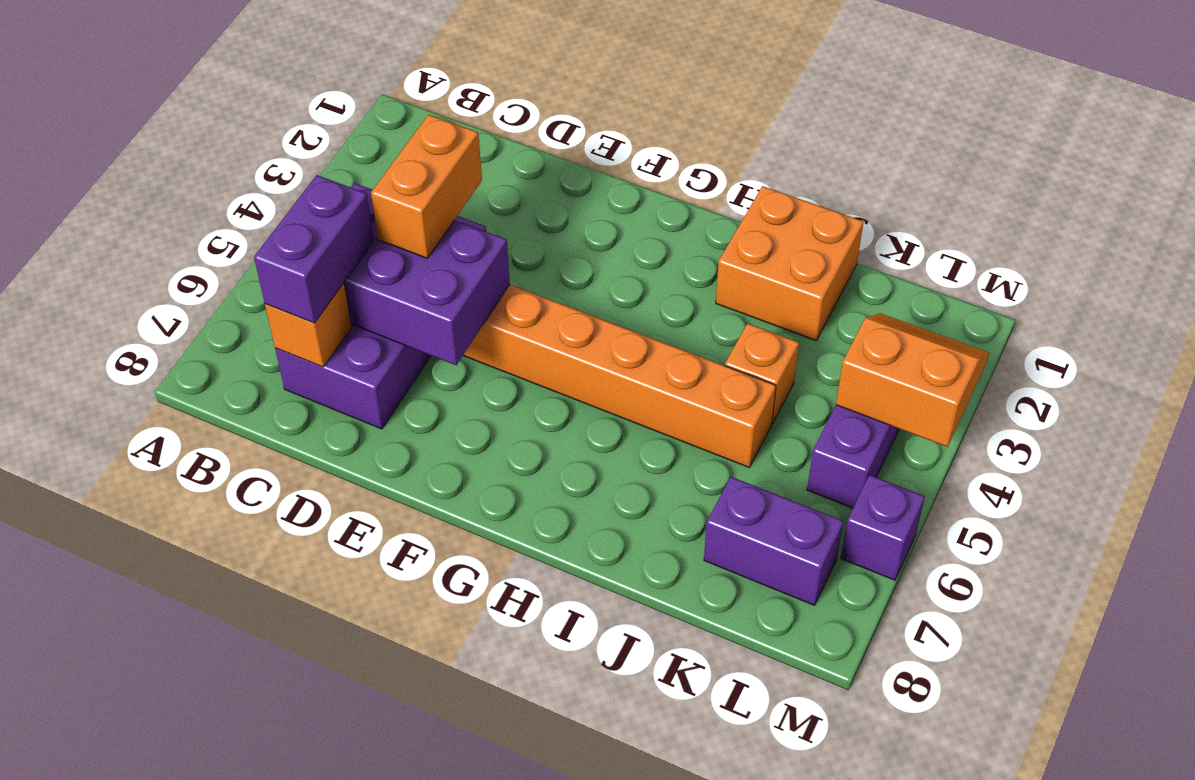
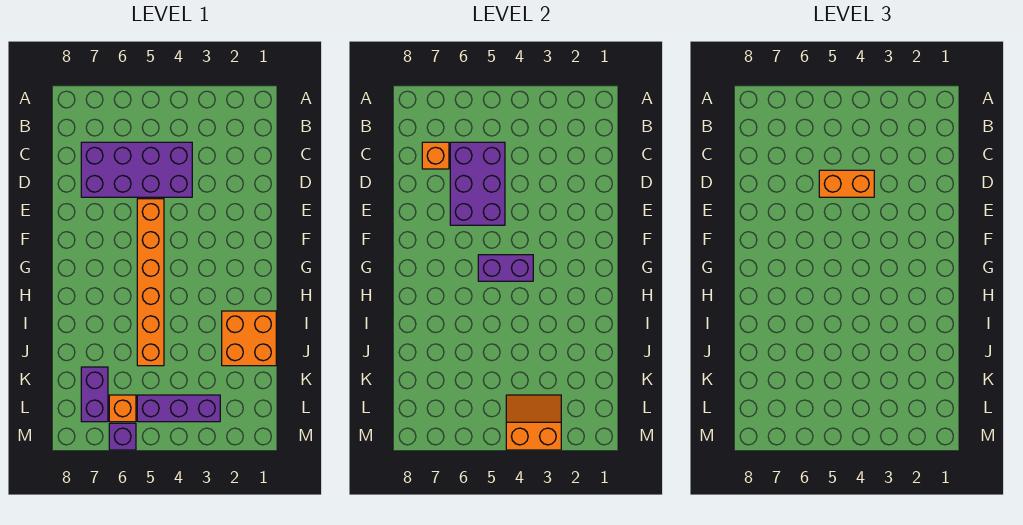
purple 1x2 brick [254,175,374,323] -> purple 1x2 brick moved to [478,255,533,281]
orange 1x1 brick [725,323,799,424] -> orange 1x1 brick moved to [109,395,136,422]
orange 2x2 slope [836,313,989,447] -> orange 2x2 slope turned to [506,395,561,450]

